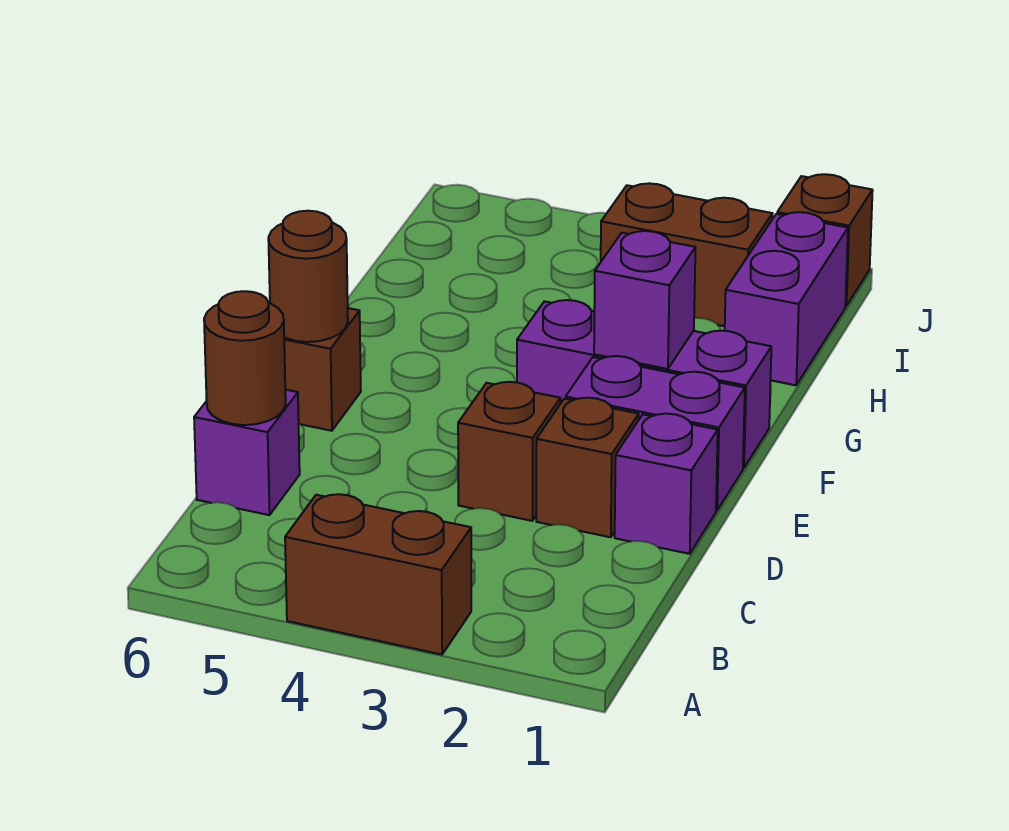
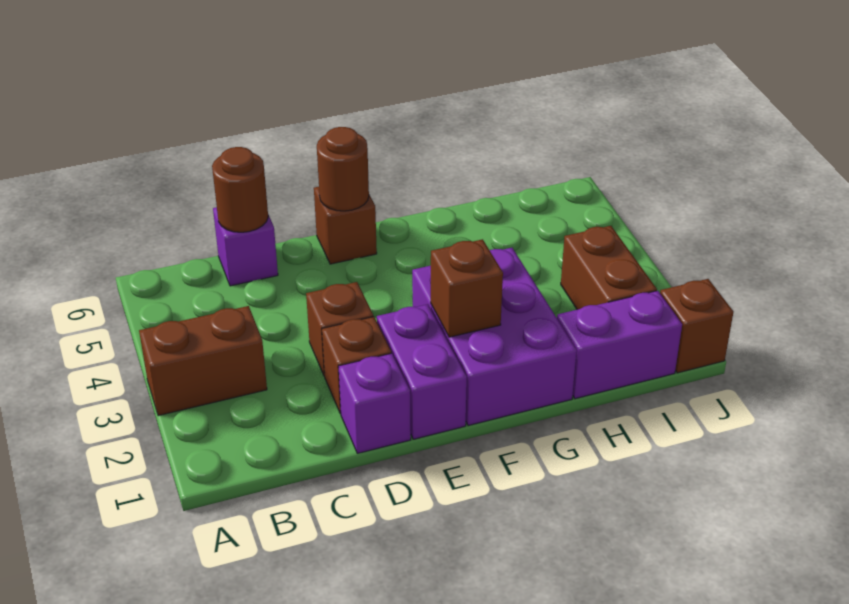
brown 1x2 brick [285,494,471,655] -> brown 1x2 brick turned to [139,306,267,416]
purple 1x3 brick [517,300,771,468] -> purple 2x3 brick [412,248,577,426]
purple 1x1 brick [594,231,696,369] -> brown 1x1 brick [431,239,503,337]

